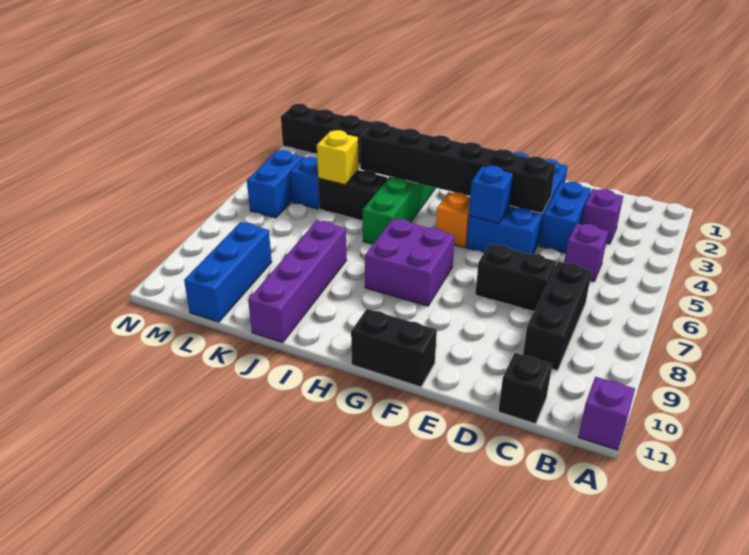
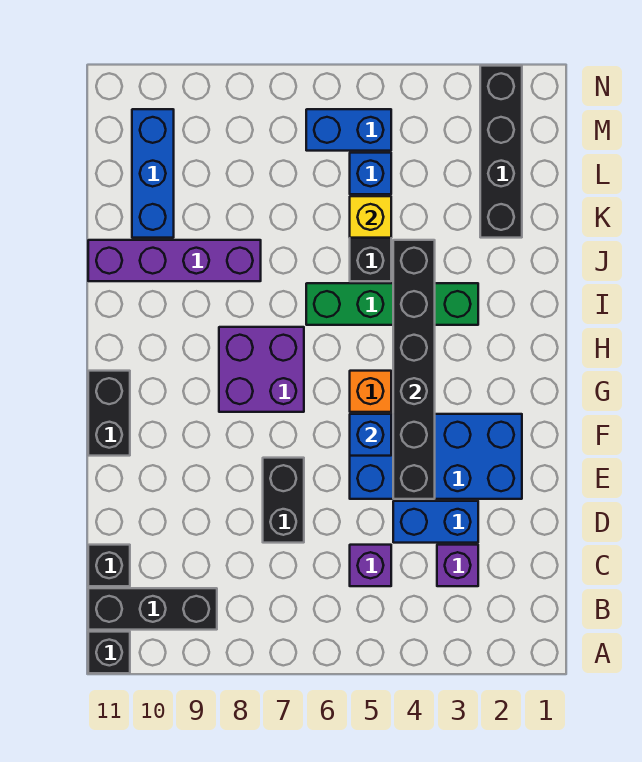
purple 1x1 brick [578,377,635,450] -> black 1x1 brick [88,632,130,673]
black 1x3 brick [523,261,592,371] -> black 1x3 brick moved to [88,588,217,630]
blue 1x3 brick [184,222,272,322] -> blue 1x3 brick turned to [132,109,174,238]

